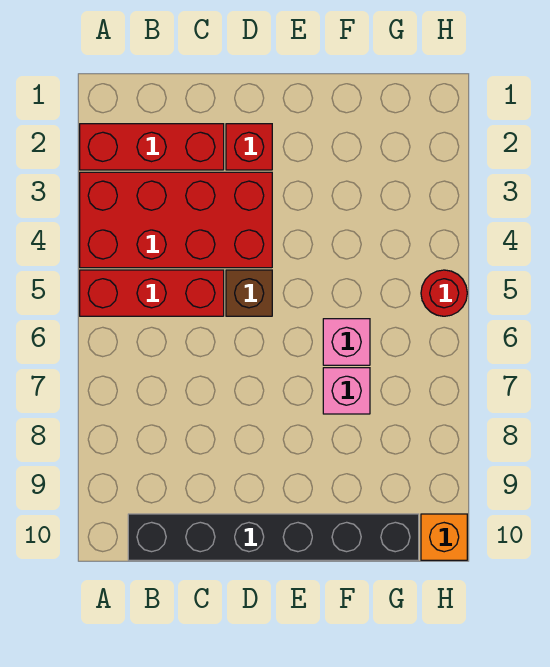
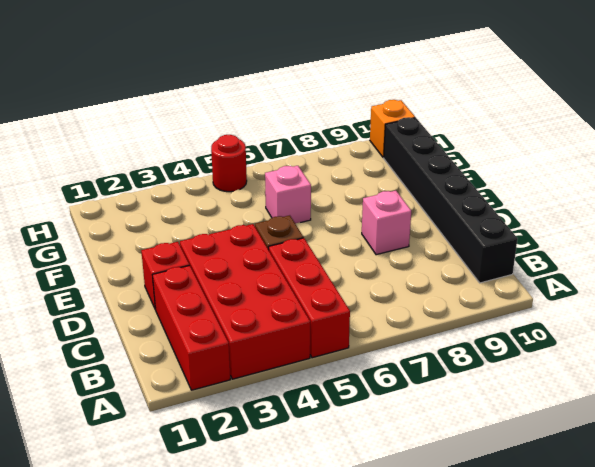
pink 1x1 brick [323,368,370,414] -> pink 1x1 brick moved to [362,191,411,255]

